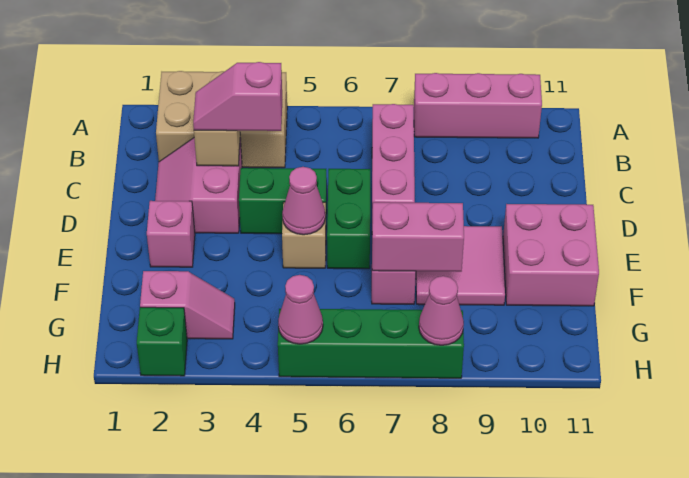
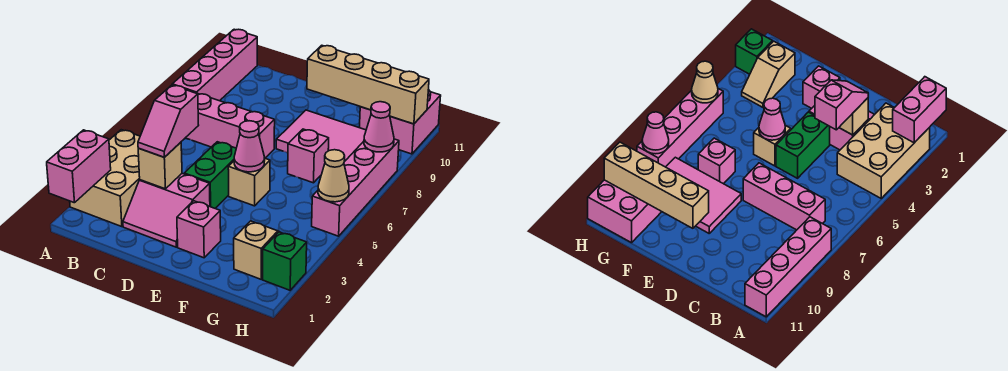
pink 1x3 brick [414,73,542,138] -> pink 1x4 brick [172,29,257,101]
green 1x2 brick [327,169,370,269] -> none
pink 2x2 tile [416,226,505,305] -> pink 2x3 tile [276,110,366,162]
pink 2x2 brick [503,204,599,306] -> pink 2x2 brick moved to [359,90,441,154]
none -> tan 1x4 brick [307,45,429,124]
pink 1x2 brick [372,202,464,272] -> pink 1x2 brick moved to [47,130,111,203]
pink 1x2 slope [140,271,235,339] -> tan 1x2 slope [234,221,279,279]
green 1x4 brick [278,309,464,378] -> pink 1x4 brick [312,139,399,236]
pink 1x1 cone [278,275,323,344] -> tan 1x1 cone [318,150,349,202]

